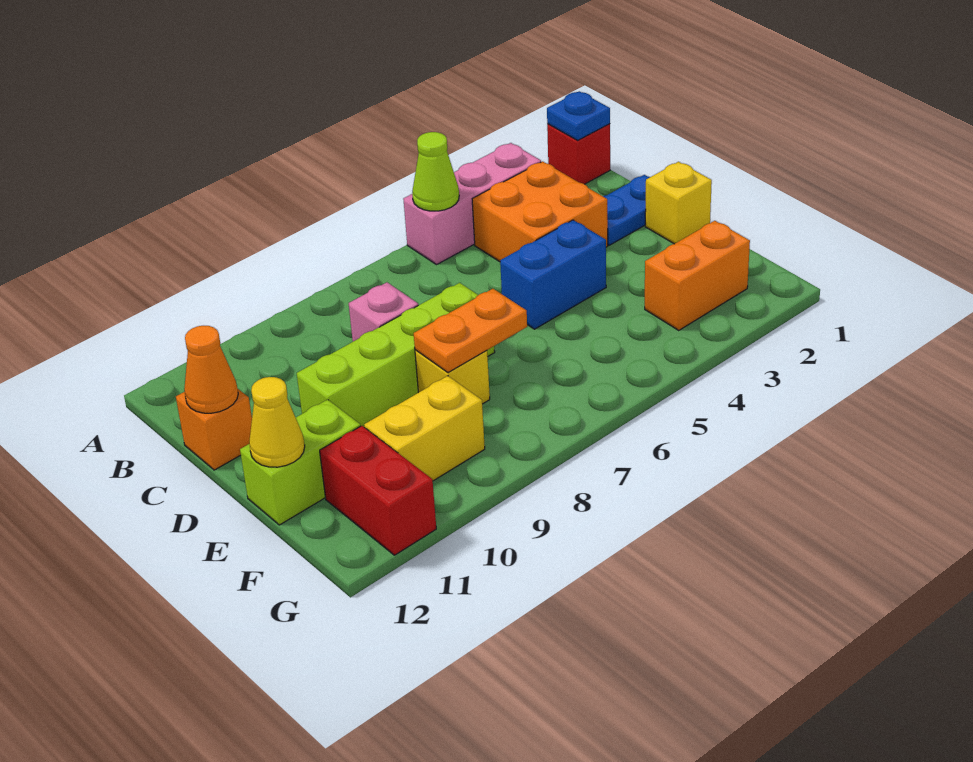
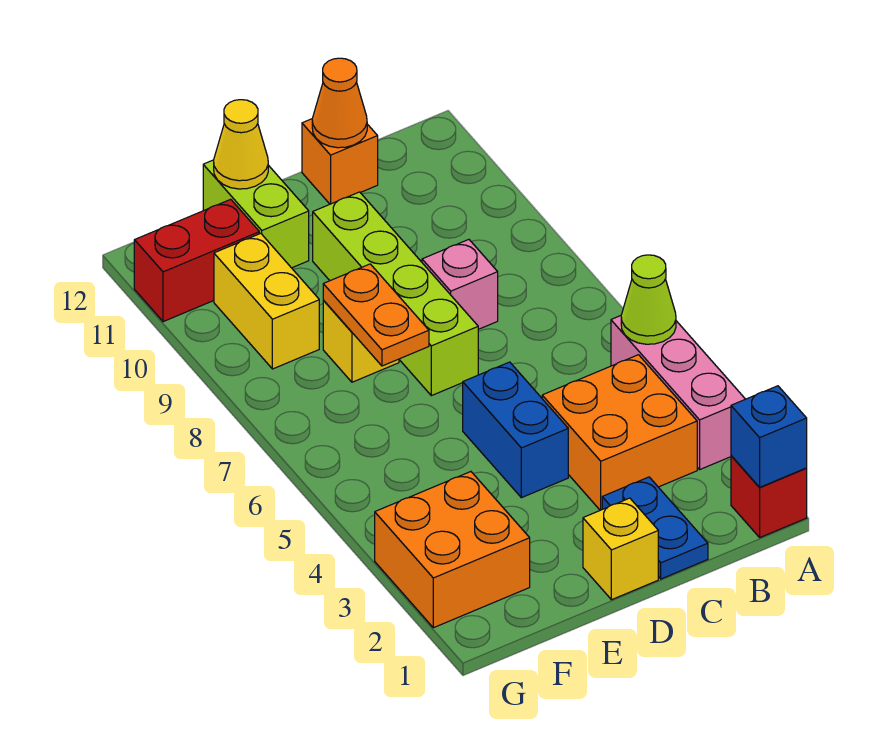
blue 1x1 plate [547,91,610,141] -> blue 1x1 brick [731,386,807,487]
orange 1x2 brick [645,221,750,330] -> orange 2x2 brick [375,472,530,628]

